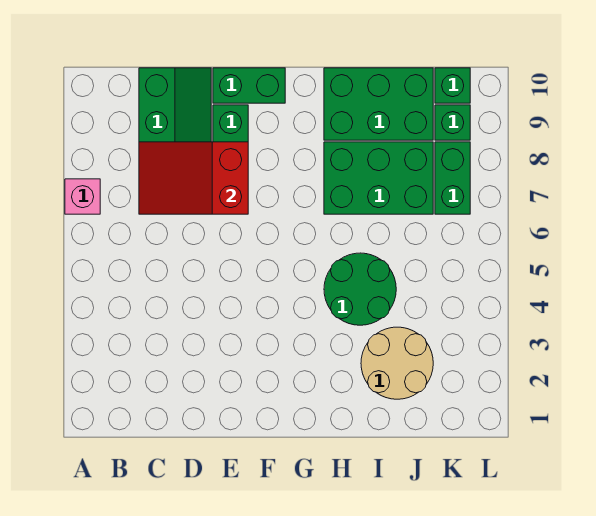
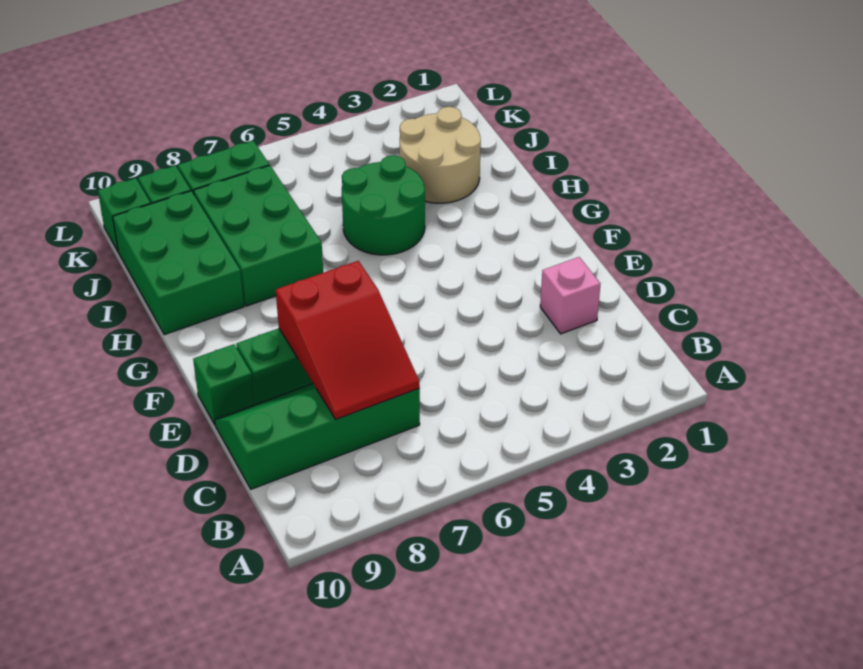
pink 1x1 brick [65,179,100,214] -> pink 1x1 brick moved to [540,257,600,334]
green 1x2 brick [213,68,285,103] -> green 1x1 brick [193,344,255,424]

